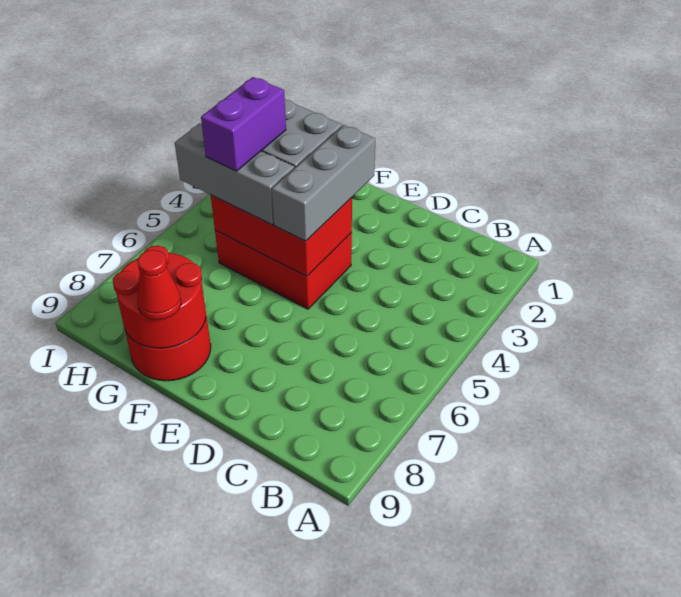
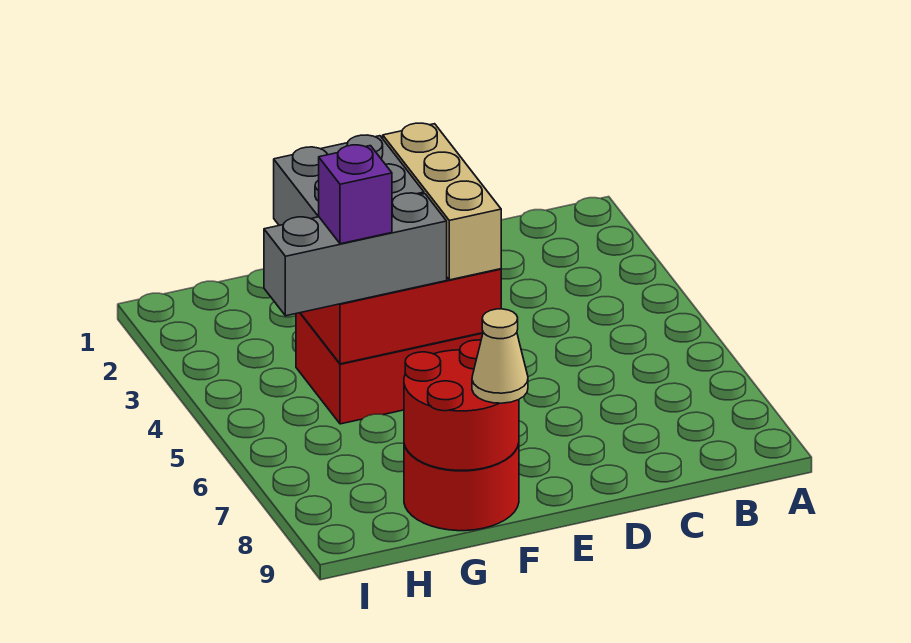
grey 1x3 brick [272,125,375,241] -> tan 1x3 brick [383,123,501,280]
red 1x1 cone [137,250,181,320] -> tan 1x1 cone [472,309,528,403]
purple 1x2 brick [201,77,286,171] -> purple 1x1 brick [319,145,392,244]

